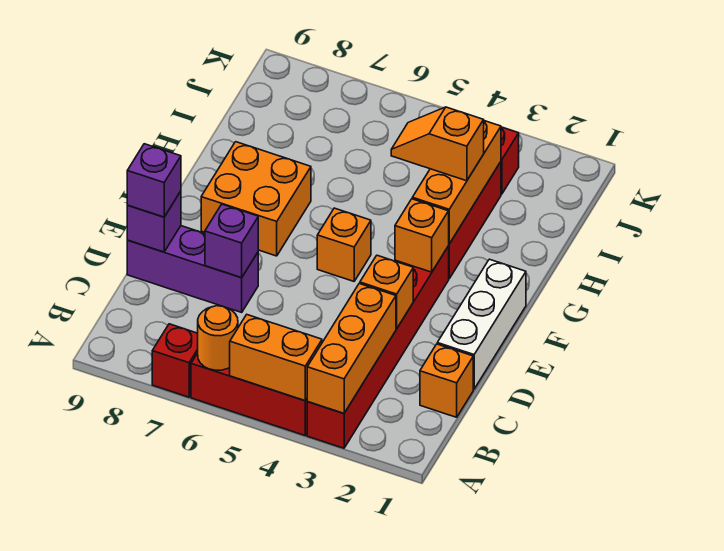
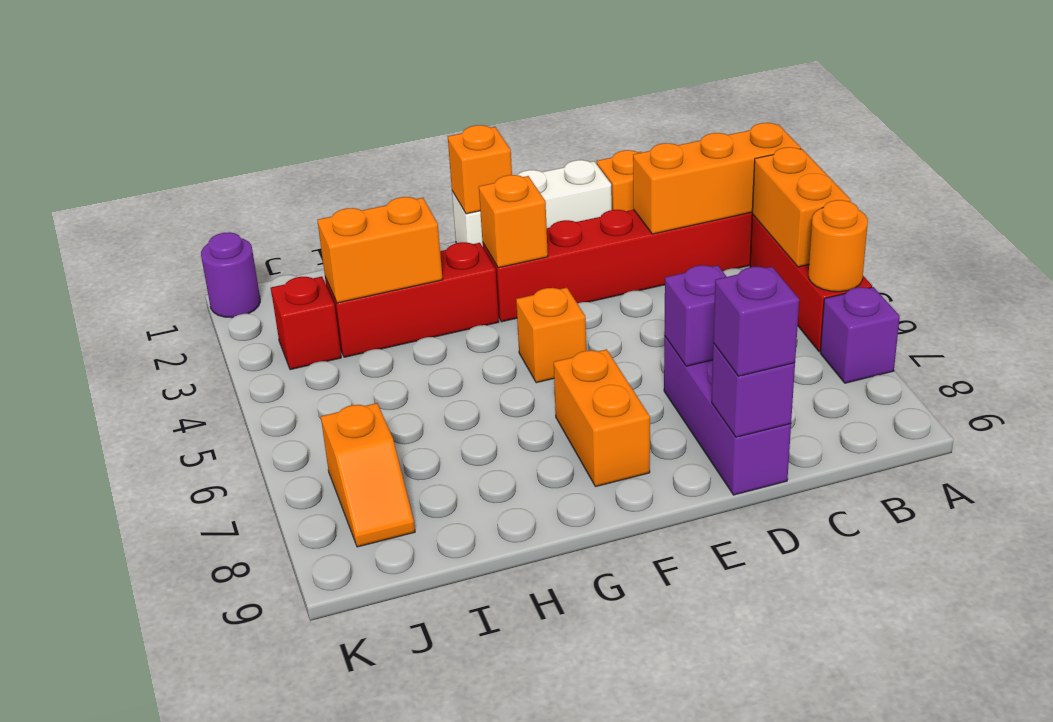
red 1x1 brick [152,324,198,397] -> purple 1x1 brick [820,287,900,383]
orange 1x1 brick [360,255,413,329] -> orange 1x1 brick moved to [448,125,512,214]
orange 2x2 brick [201,142,311,256] -> orange 1x2 brick [554,349,650,487]
orange 1x3 brick [412,121,501,244] -> orange 1x2 brick [317,197,443,303]
orange 1x2 slope [391,107,484,181] -> orange 1x2 slope moved to [321,403,415,547]
none -> purple 1x1 round brick [201,232,260,318]

